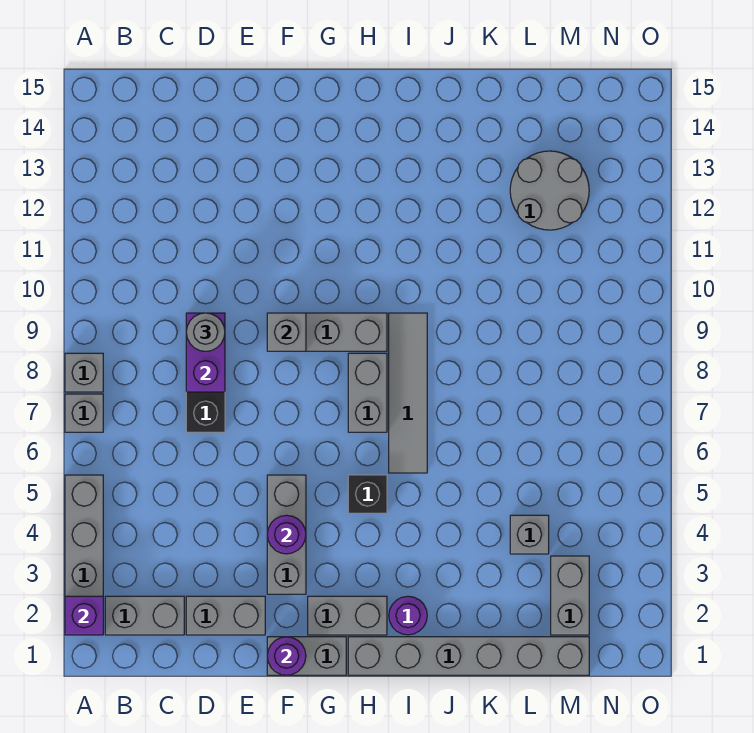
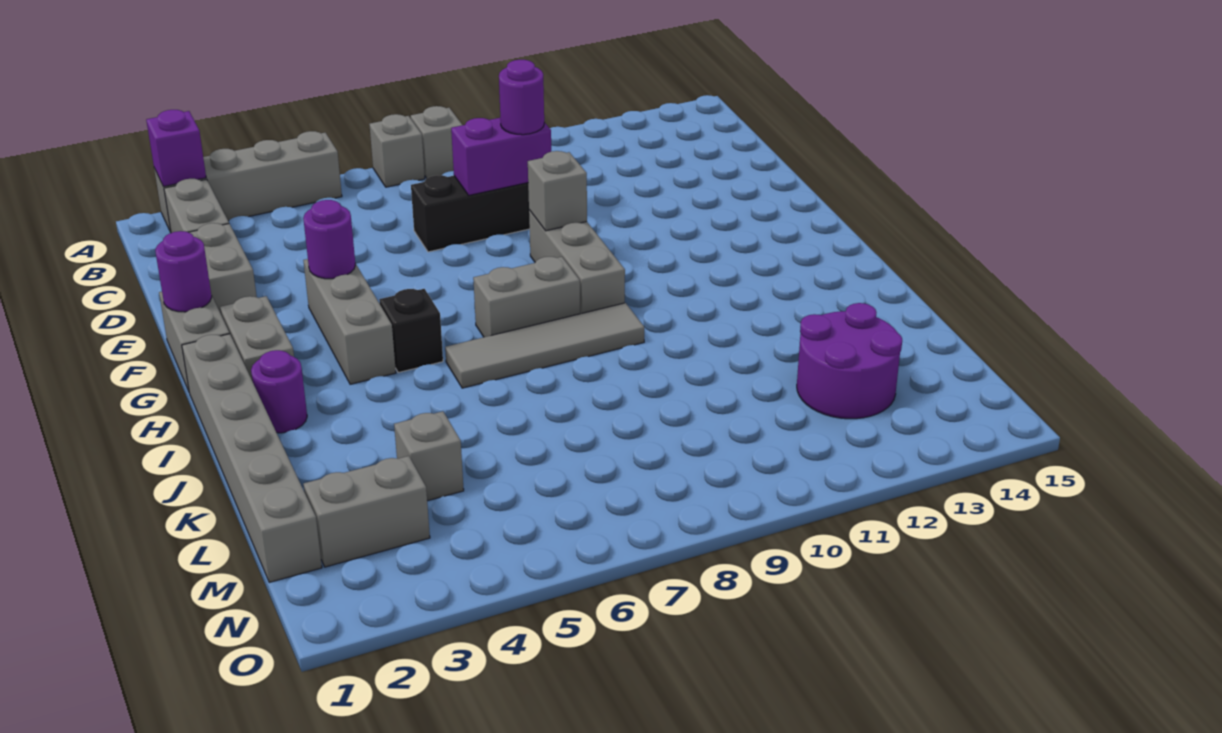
grey 1x1 round brick [186,313,225,351] -> purple 1x1 round brick [499,60,544,135]
grey 1x3 brick [267,475,306,594] -> grey 1x3 brick turned to [303,259,396,384]
grey 2x2 round brick [510,151,589,230] -> purple 2x2 round brick [797,303,902,419]

